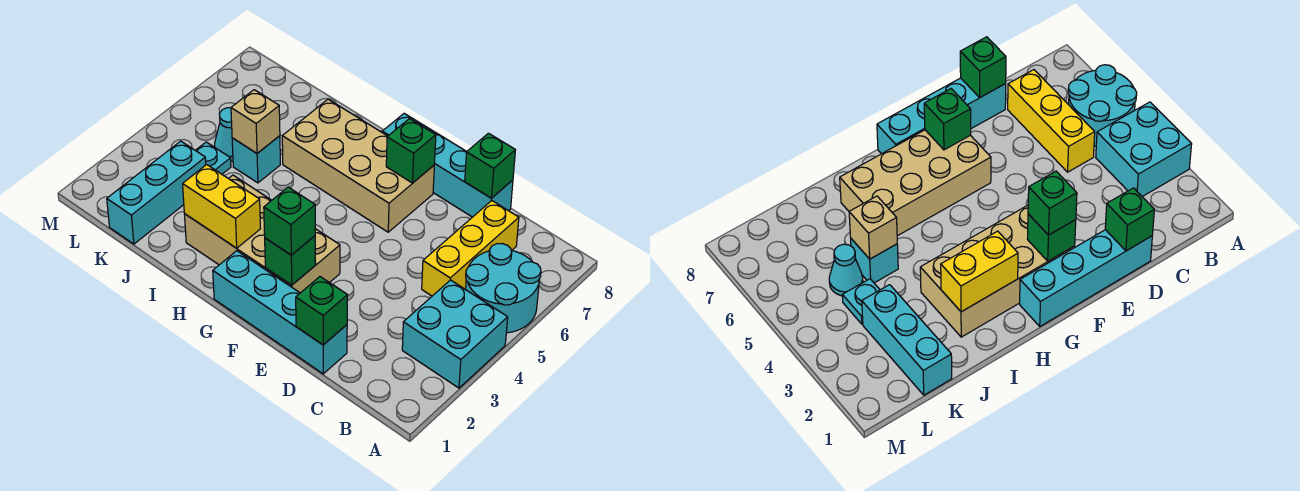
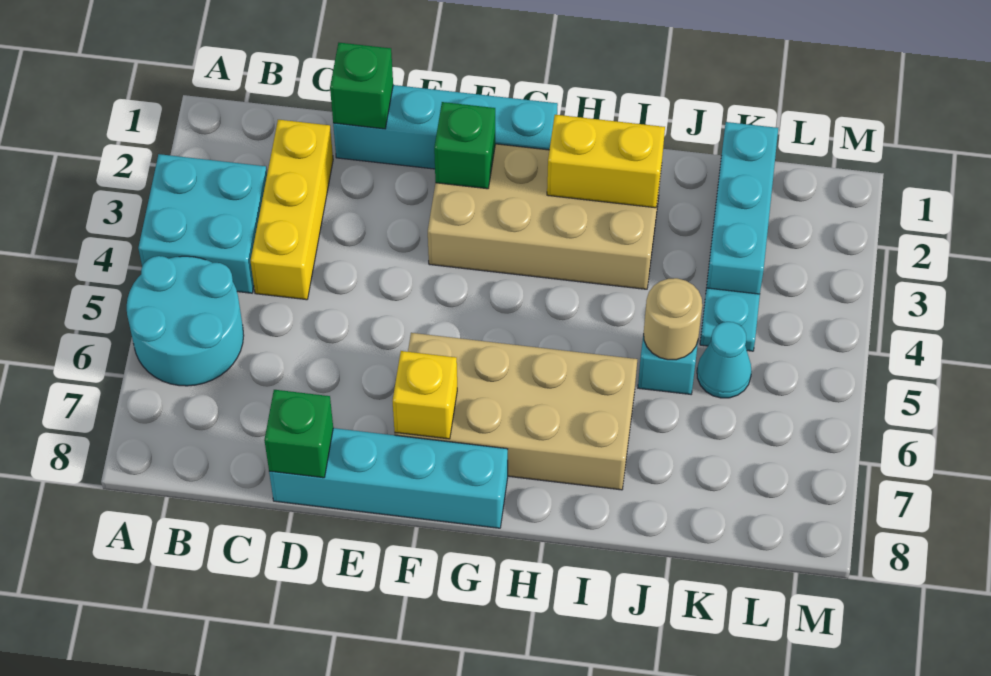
yellow 1x3 brick [422,201,519,296] -> yellow 1x3 brick moved to [251,120,333,300]
green 1x1 brick [264,187,315,255] -> none
green 1x1 brick [386,119,436,183] -> yellow 1x1 brick [393,351,457,439]
tan 1x1 brick [231,90,280,153] -> tan 1x1 round brick [644,278,702,360]

